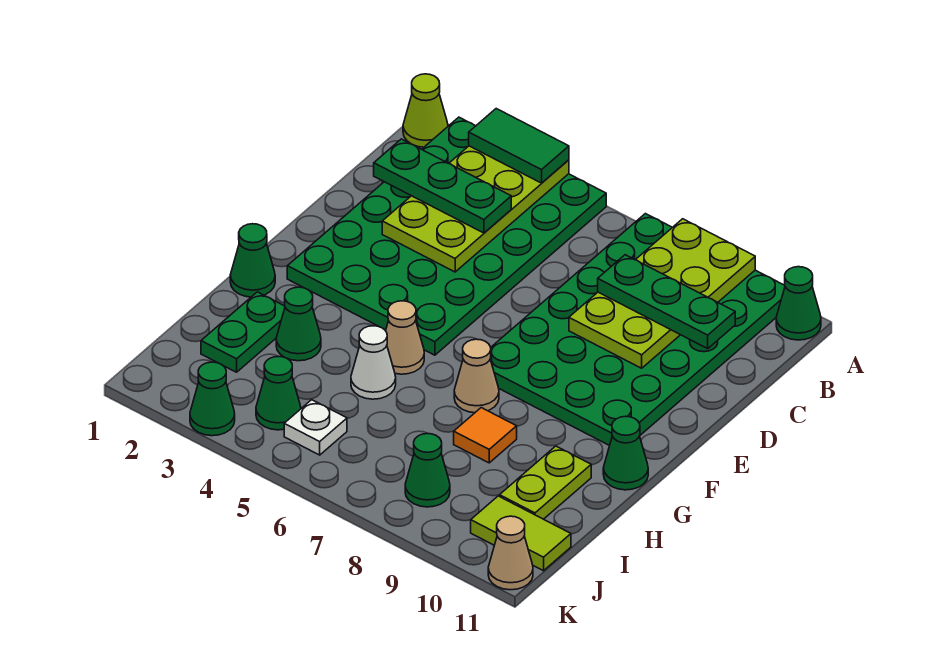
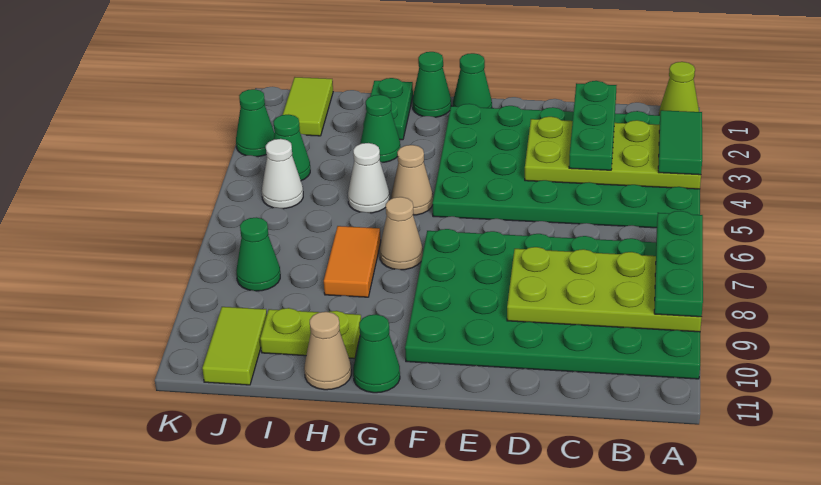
green 1x1 cone [776,267,821,340] -> green 1x1 cone moved to [453,53,492,108]
green 1x3 plate [598,255,735,349] -> green 1x3 plate moved to [654,211,703,317]
green 1x2 plate [201,292,285,372] -> green 1x2 plate turned to [363,78,413,140]
orange 1x1 tile [454,408,517,463] -> orange 1x2 tile [324,226,381,297]
none -> lime 1x2 tile [283,77,333,136]
white 1x1 plate [284,400,347,455] -> white 1x1 cone [262,139,303,209]
tan 1x1 cone [488,516,533,590] -> tan 1x1 cone moved to [304,312,351,390]

